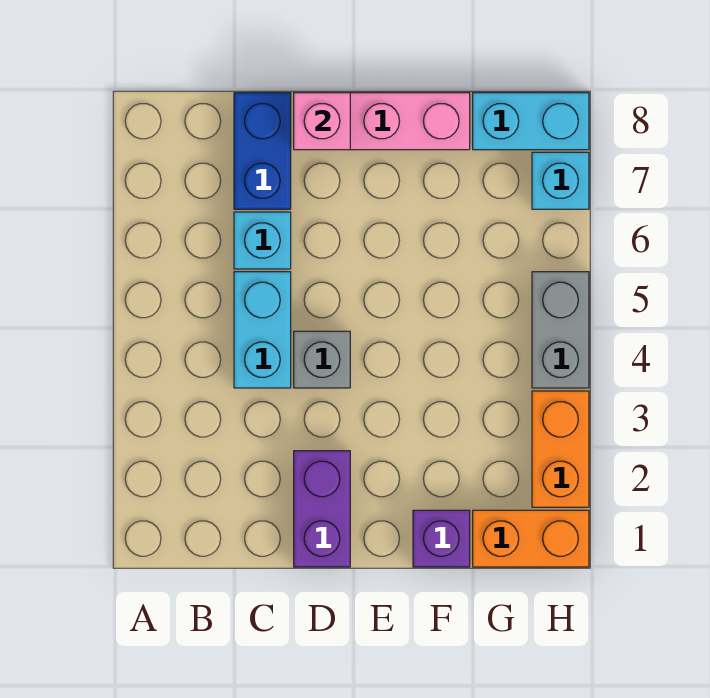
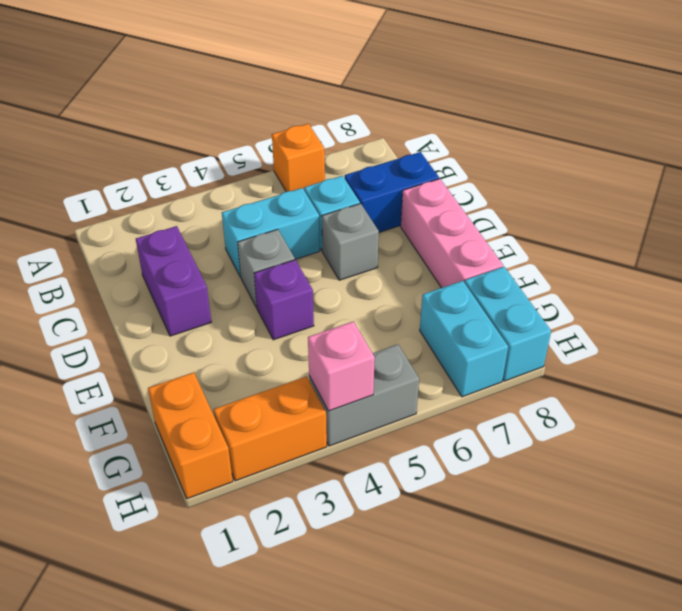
none -> orange 1x1 brick [272,124,325,192]
purple 1x2 brick [294,451,350,567] -> purple 1x2 brick turned to [136,226,211,336]
none -> grey 1x1 brick [322,204,379,280]
pink 1x1 brick [294,93,350,150] -> pink 1x1 brick moved to [308,321,375,411]
purple 1x1 brick [413,510,470,567] -> purple 1x1 brick moved to [254,260,314,340]
cyan 1x1 brick [532,152,589,209] -> cyan 1x2 brick [420,281,508,397]

